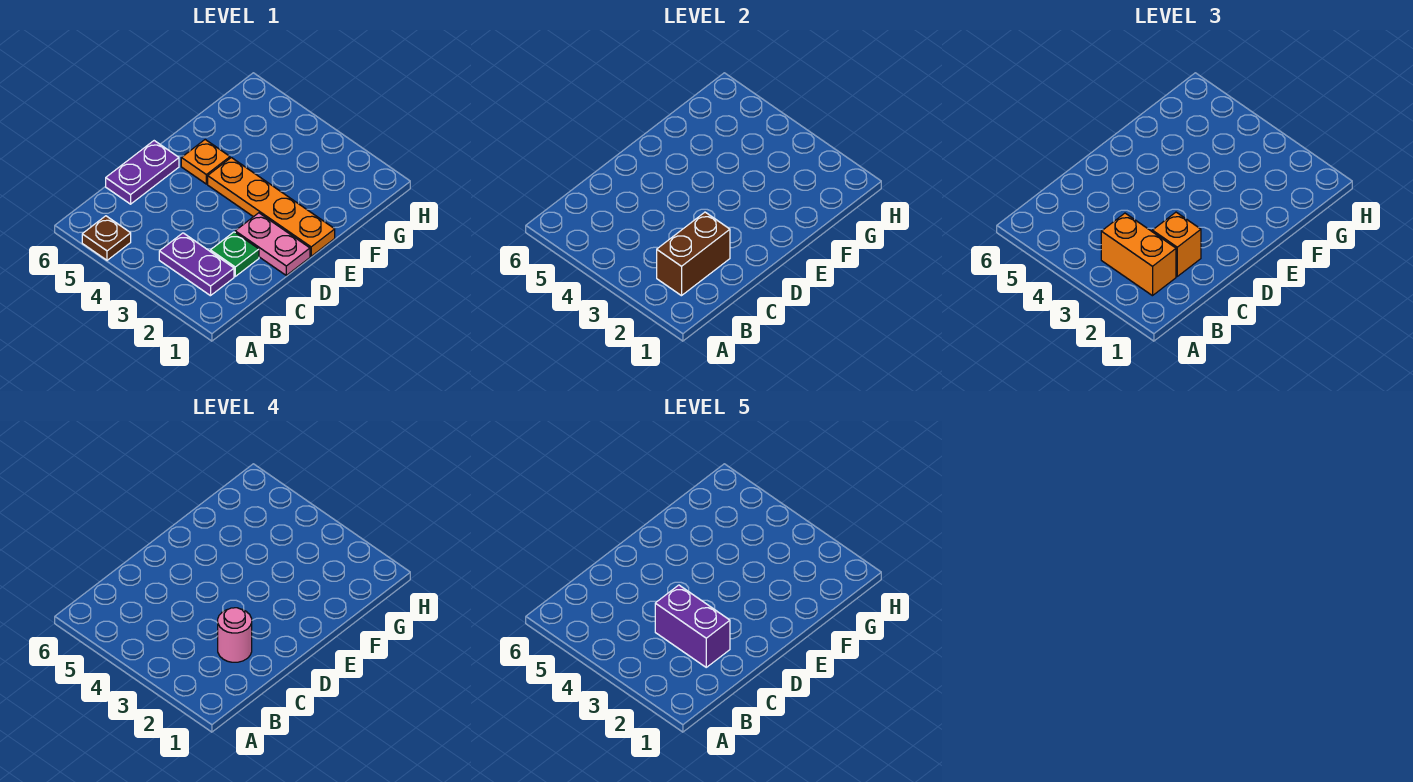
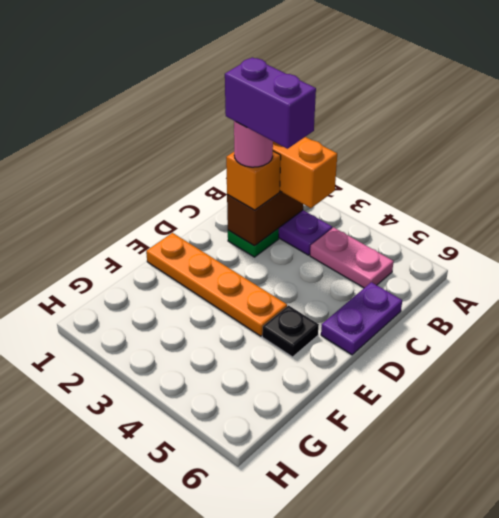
brown 1x1 plate [82,216,131,260] -> none
pink 1x2 plate [235,213,310,275] -> pink 1x2 plate moved to [310,227,394,288]
orange 1x1 plate [181,140,230,184] -> black 1x1 plate [262,305,319,357]

